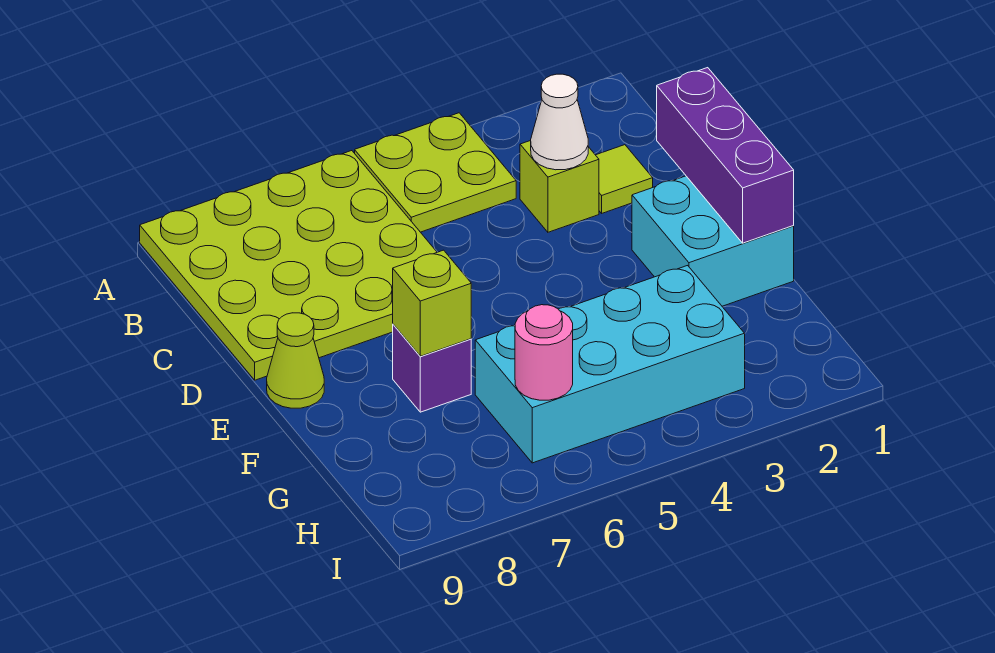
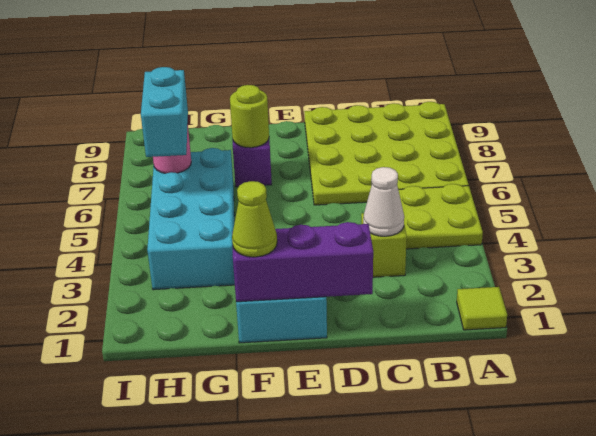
lime 1x1 tile [596,145,653,213] -> lime 1x1 tile moved to [457,287,507,330]
lime 1x1 cone [267,313,324,408] -> lime 1x1 cone moved to [232,181,277,257]
lime 1x1 brick [393,250,471,356] -> lime 1x1 round brick [230,85,269,148]
none -> cyan 1x2 brick [141,67,188,157]

